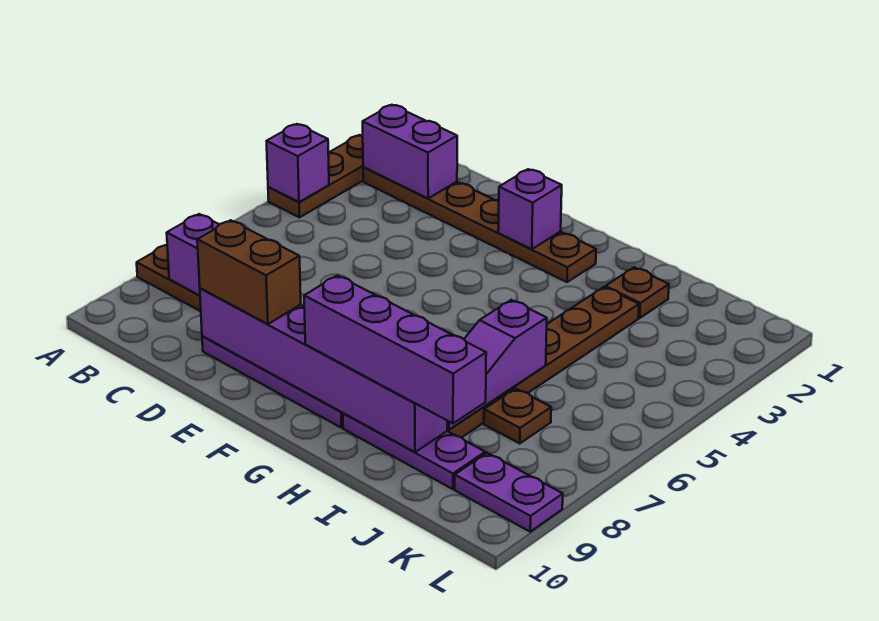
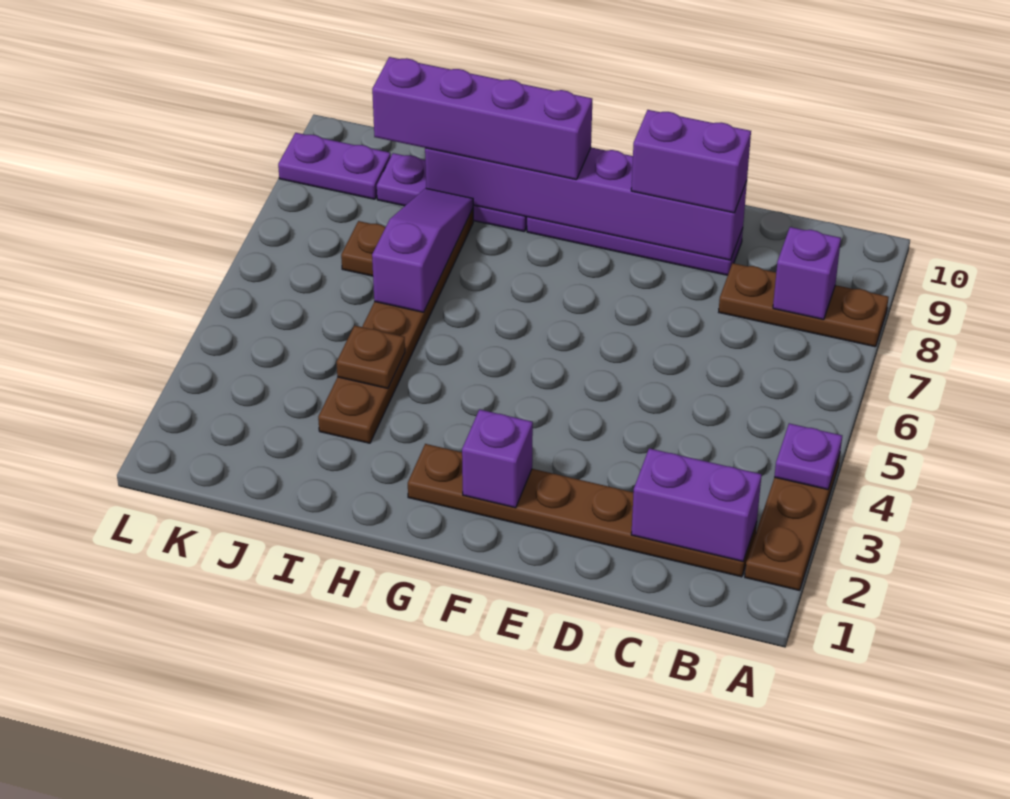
purple 1x1 brick [267,124,329,202] -> purple 1x1 plate [774,423,842,489]
brown 1x2 brick [197,220,301,324] -> purple 1x2 brick [631,110,751,213]
brown 1x1 plate [605,267,669,318] -> brown 1x1 plate moved to [336,326,405,388]

